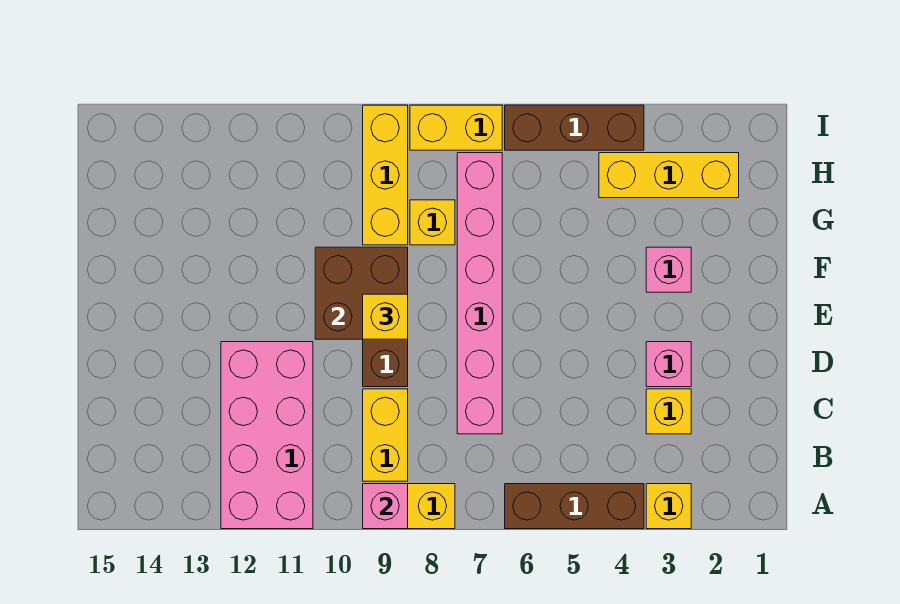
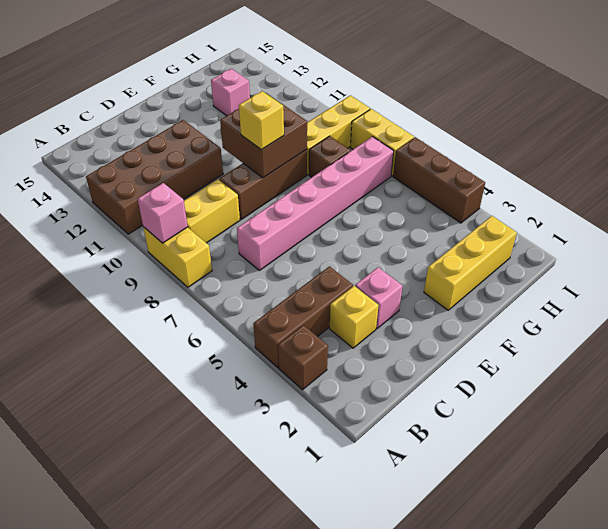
yellow 1x1 brick [646,484,691,529] -> brown 1x1 brick [278,325,328,390]
brown 1x3 brick [505,484,644,529] -> brown 1x3 brick turned to [253,266,353,368]
pink 2x4 brick [221,342,313,529] -> brown 2x4 brick [86,120,223,234]
pink 1x1 brick [646,247,691,292] -> pink 1x1 brick moved to [211,69,250,116]
yellow 1x1 brick [410,200,455,245] -> brown 1x1 brick [309,136,350,177]
yellow 1x3 brick [599,153,739,198] -> yellow 1x3 brick turned to [424,216,517,310]

